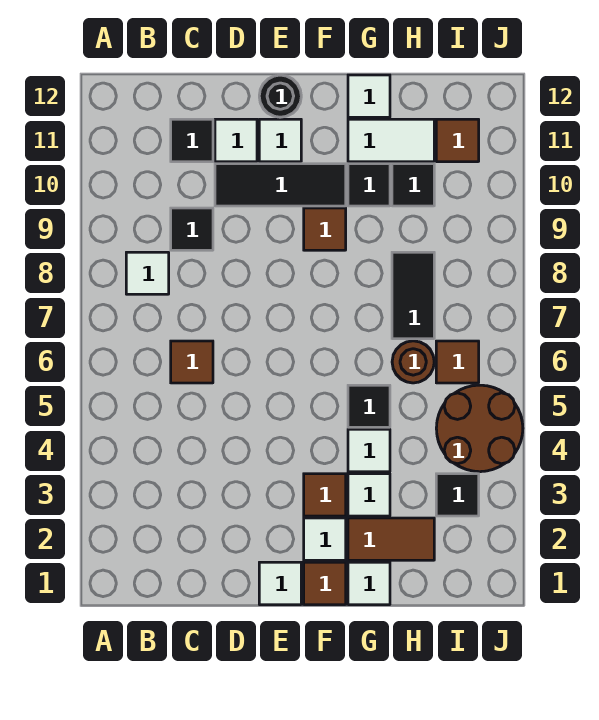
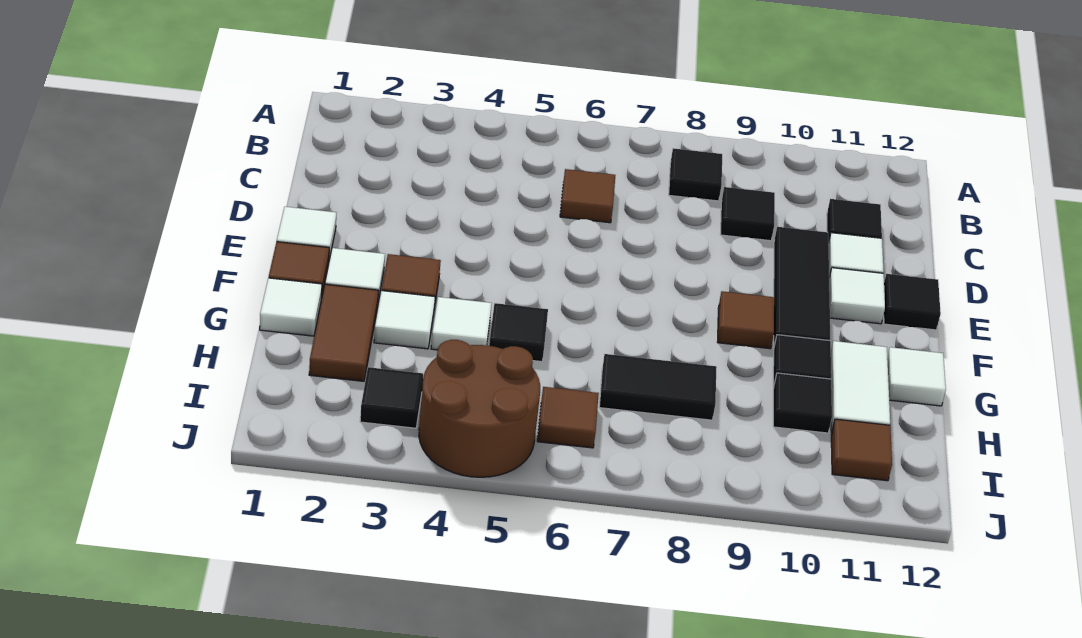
white 1x1 tile [126,252,169,294] -> black 1x1 tile [669,148,722,201]
black 1x1 round brick [259,75,301,117] -> black 1x1 tile [884,274,941,330]
brown 1x1 round brick [392,341,434,383] -> none

